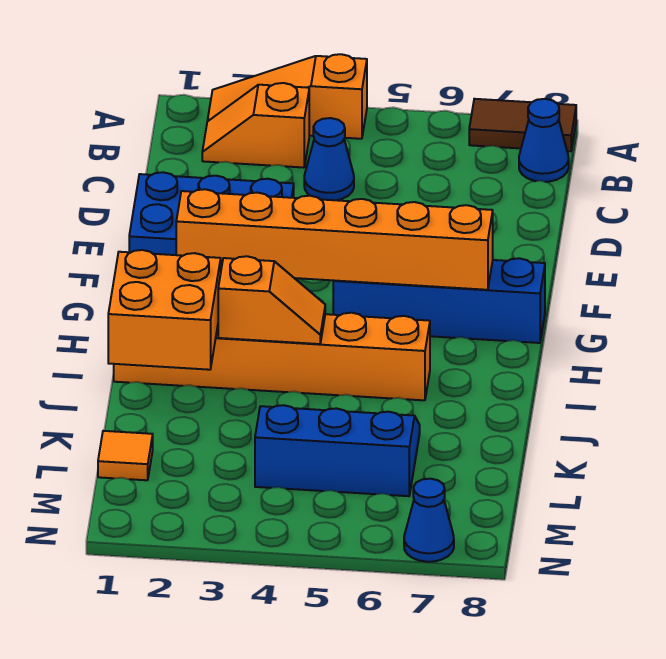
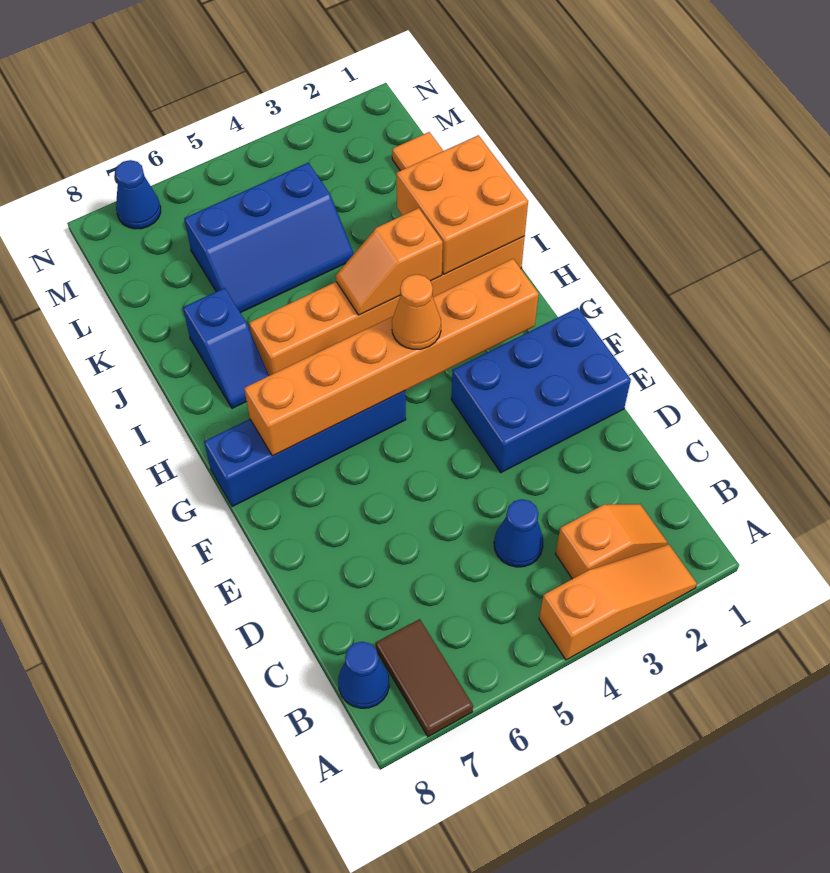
brown 1x2 tile [469,99,576,151] -> brown 1x2 tile turned to [376,619,473,737]
none -> orange 1x1 cone [392,274,441,349]
none -> blue 1x2 slope [183,288,269,408]

